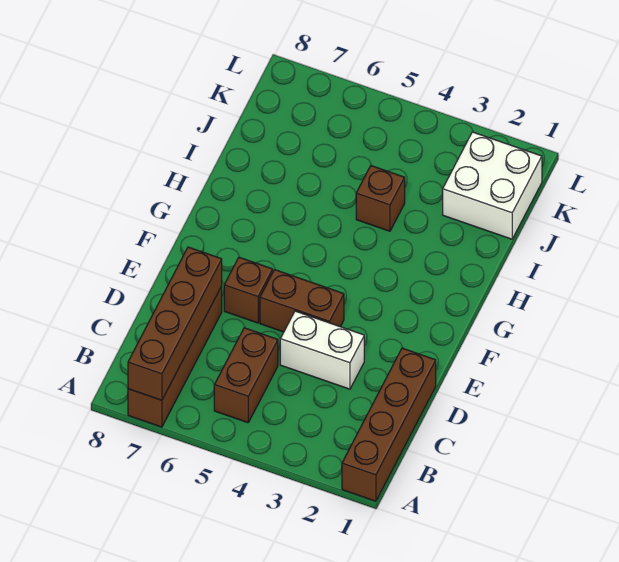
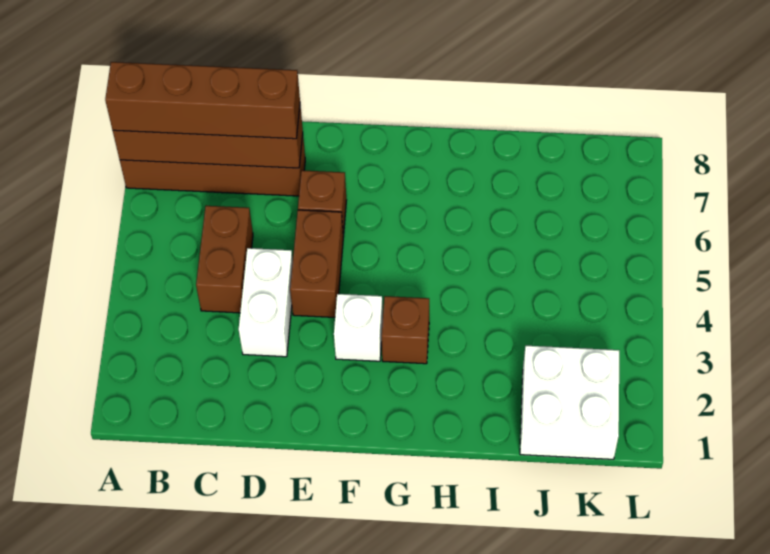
brown 1x4 brick [342,348,436,501] -> brown 1x4 brick moved to [105,62,300,139]
brown 1x2 brick [214,328,278,423] -> brown 1x2 brick turned to [196,206,253,313]
none -> white 1x1 brick [334,294,383,361]
brown 1x1 brick [356,166,405,231] -> brown 1x1 brick moved to [382,296,429,364]

